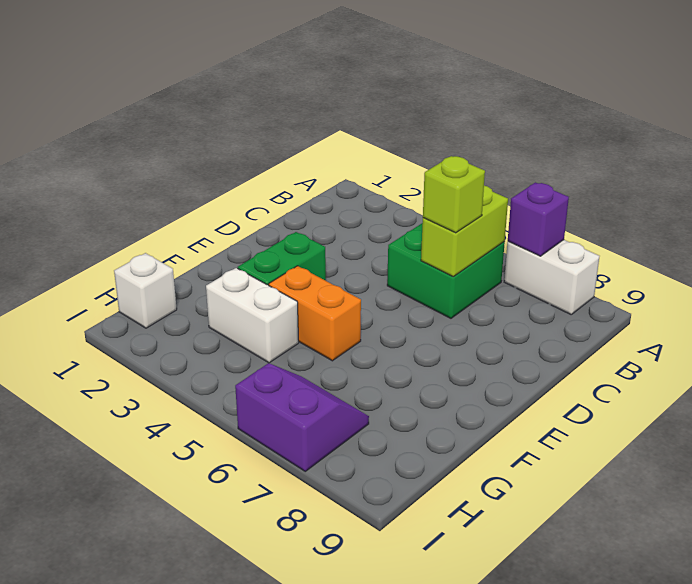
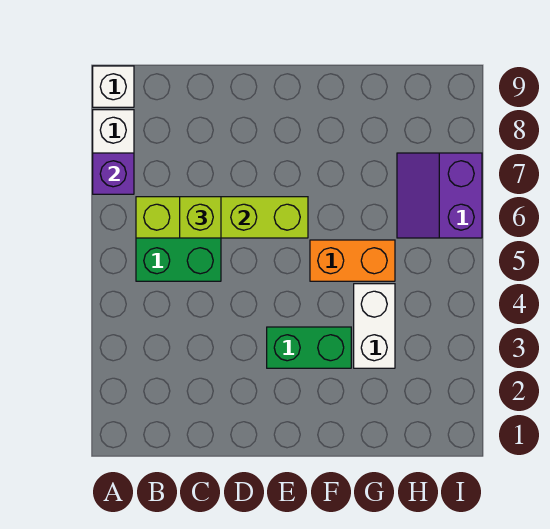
lime 1x2 brick [421,186,508,277] -> lime 1x4 brick [136,197,308,238]
orange 1x2 brick [269,266,361,361] -> orange 1x2 brick turned to [310,240,395,281]
white 1x1 brick [114,253,177,328] -> white 1x1 brick moved to [93,66,134,107]

